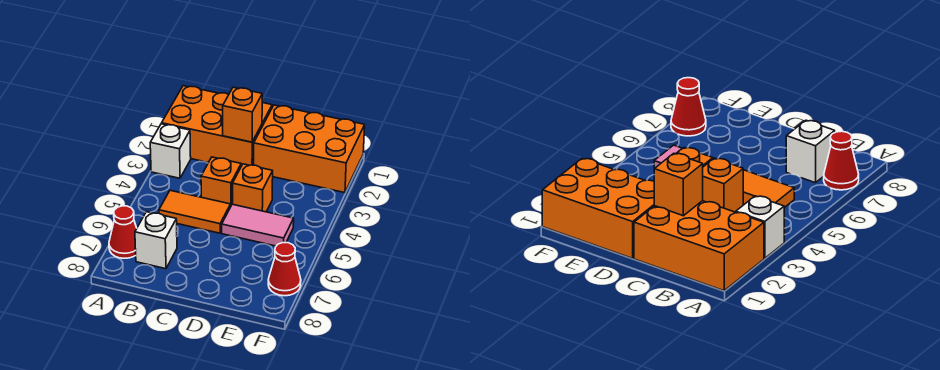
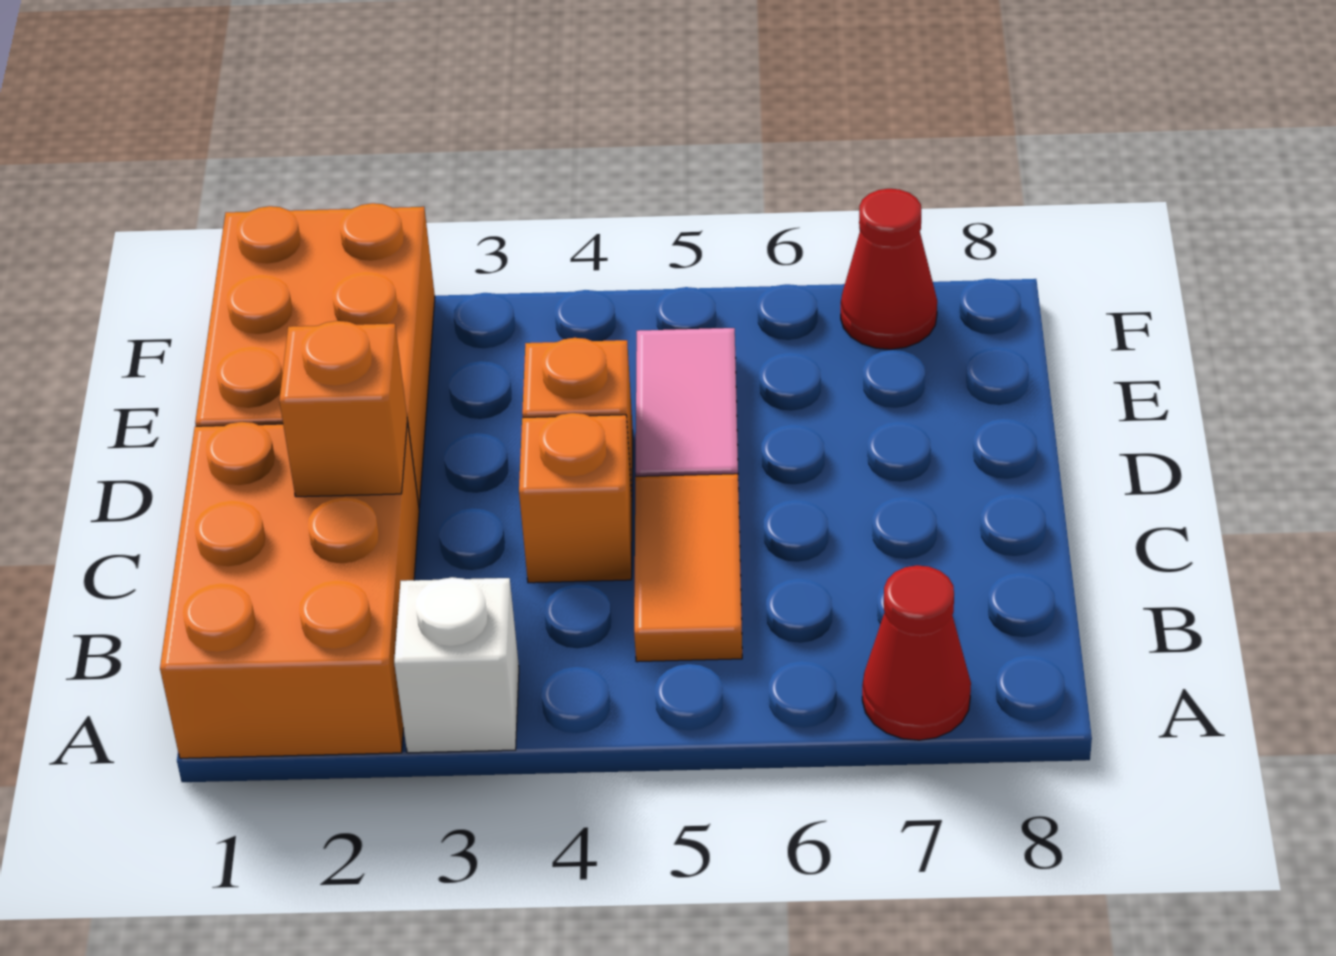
white 1x1 brick [135,212,177,269] -> none

